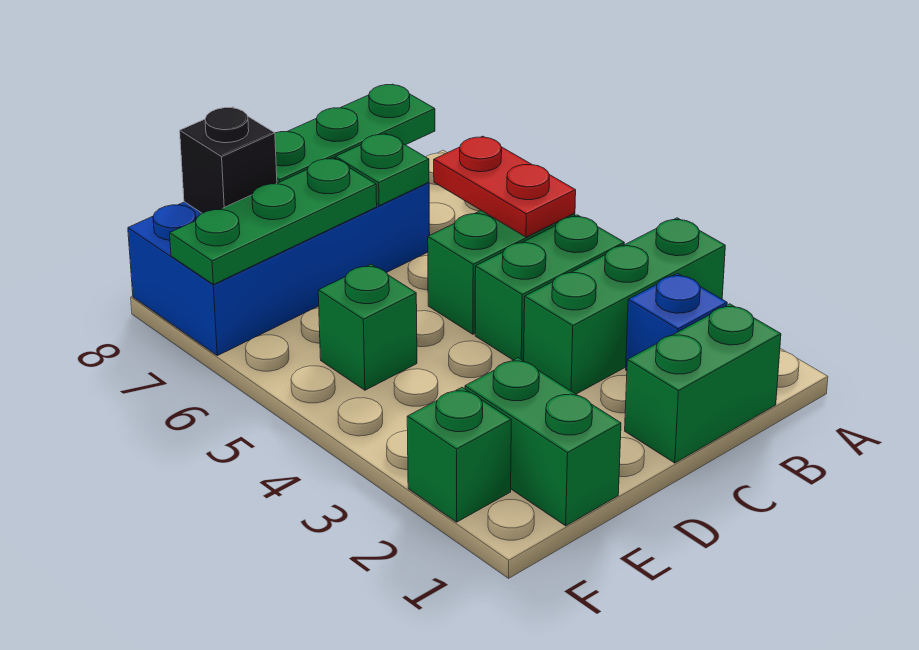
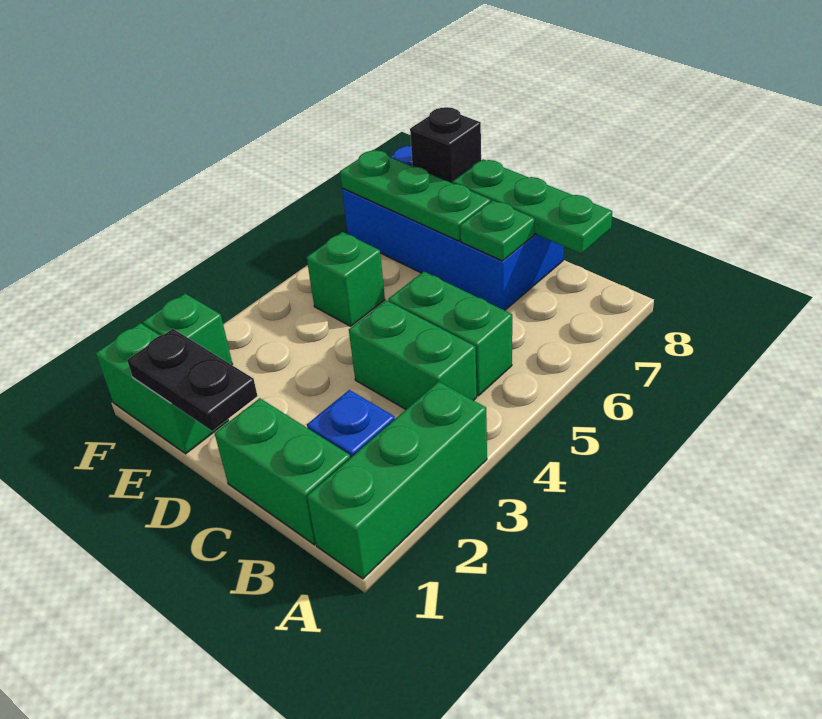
green 1x3 brick [524,218,725,394] -> green 1x3 brick turned to [307,381,487,579]
red 1x2 plate [434,136,576,237] -> none
none -> black 1x2 plate [127,329,257,431]
green 1x2 brick [465,358,621,526] -> green 1x2 brick turned to [96,323,228,454]

